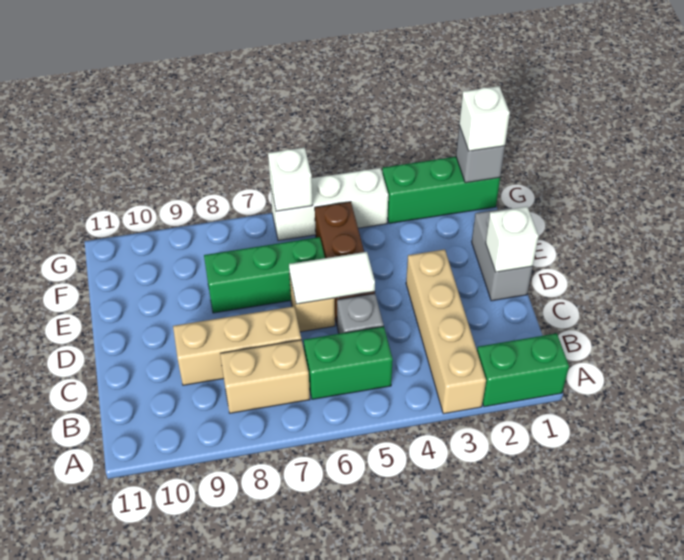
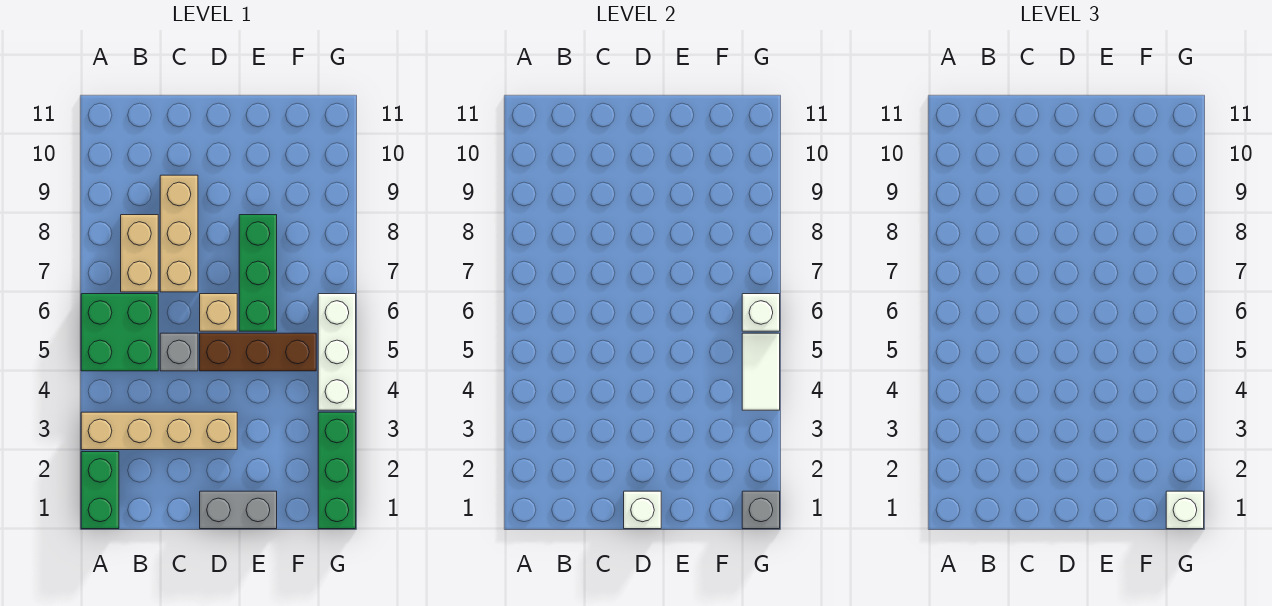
green 1x2 brick [304,326,393,399] -> green 2x2 brick [81,294,158,371]
white 1x2 tile [289,252,375,304] -> white 1x2 tile moved to [742,333,780,410]

